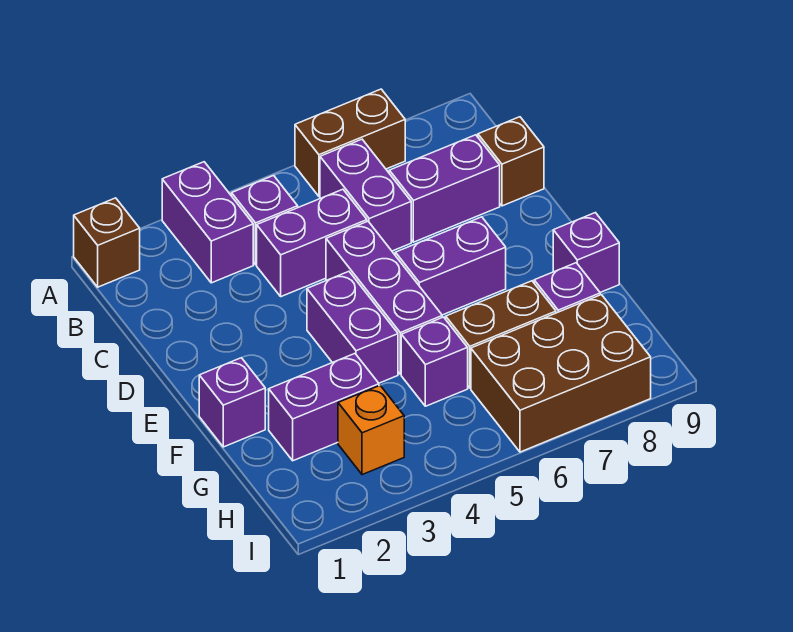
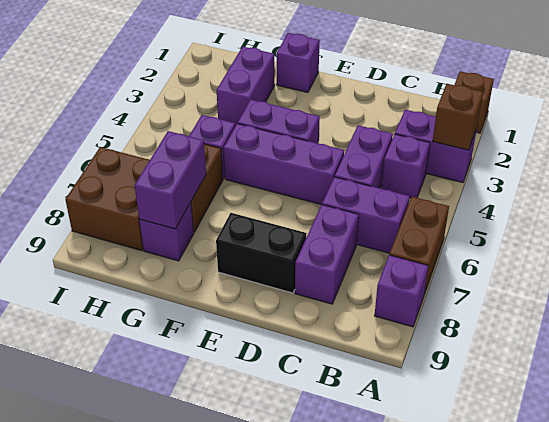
brown 1x1 brick [478,117,544,206] -> brown 1x1 brick moved to [433,84,483,150]
none -> black 1x2 brick [216,213,307,293]
purple 1x2 brick [395,217,506,315] -> purple 1x2 brick moved to [135,131,206,229]
purple 1x1 brick [553,213,619,292] -> purple 1x1 brick moved to [375,255,428,327]
orange 1x1 brick [338,386,404,475] -> none
brown 2x3 brick [471,295,651,452] -> brown 2x2 brick [65,147,150,251]

